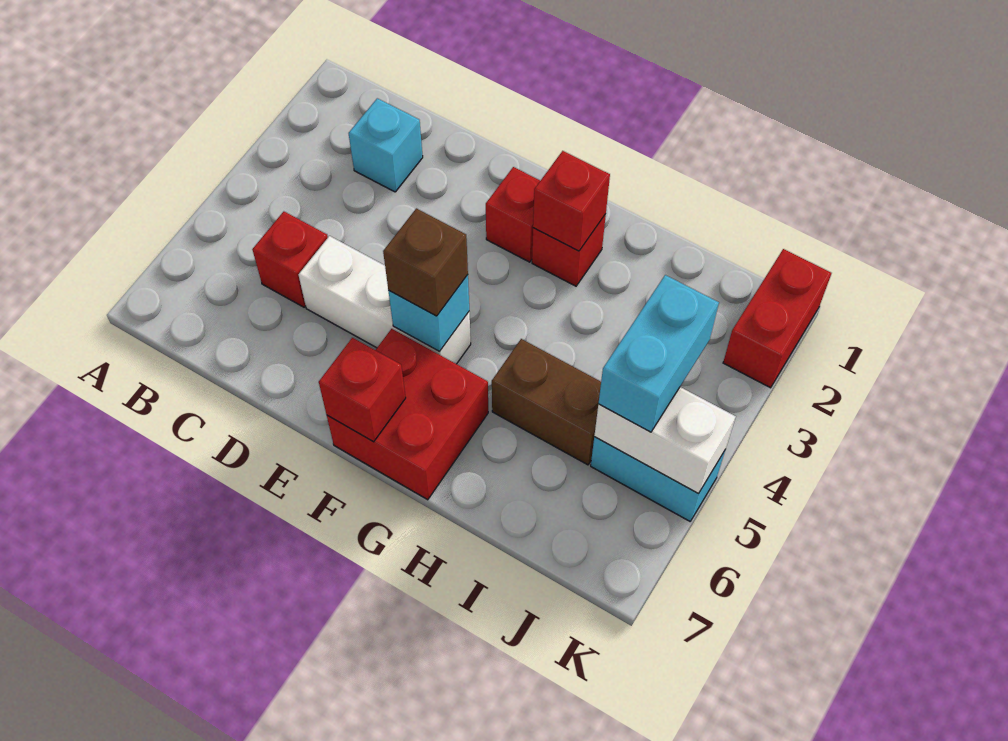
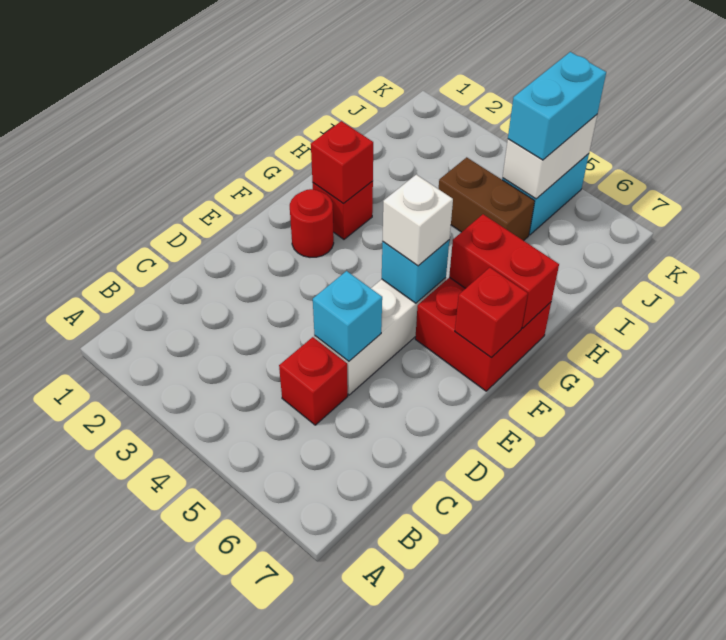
cyan 1x1 brick [349,98,423,192] -> cyan 1x1 brick moved to [313,271,382,361]
red 1x1 brick [486,167,540,262] -> red 1x1 round brick [290,189,334,257]
brown 1x1 brick [383,208,468,316] -> white 1x1 brick [382,175,453,266]
brown 1x2 brick [492,339,601,465] -> brown 1x2 brick turned to [439,157,535,241]
cyan 1x2 brick [598,275,719,432] -> cyan 1x2 brick turned to [508,52,606,160]
red 1x2 brick [723,249,831,388] -> red 1x2 brick moved to [449,214,559,328]

